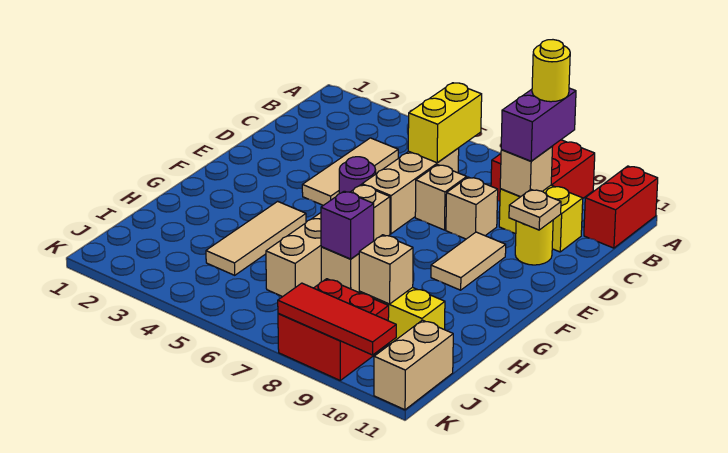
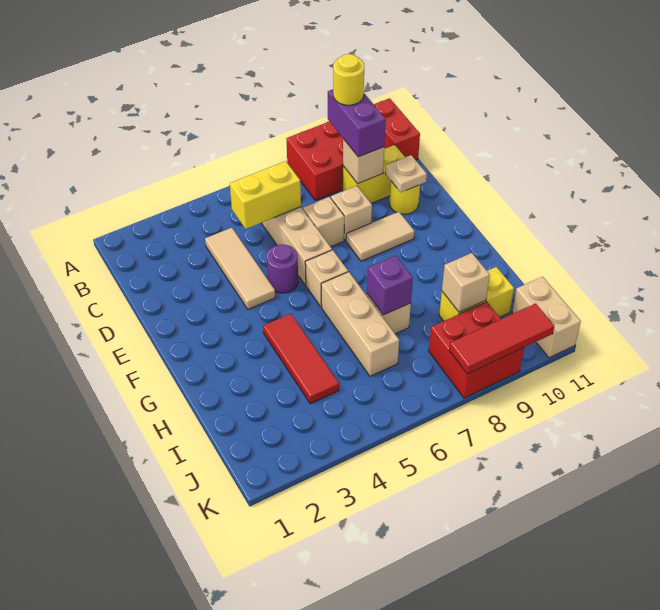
yellow 1x2 brick [408,83,482,163] -> yellow 1x2 brick turned to [230,161,301,229]
tan 1x2 tile [431,232,506,290] -> tan 1x2 tile turned to [346,212,414,261]
tan 1x3 tile [206,201,306,275] -> red 1x3 tile [263,314,339,404]

